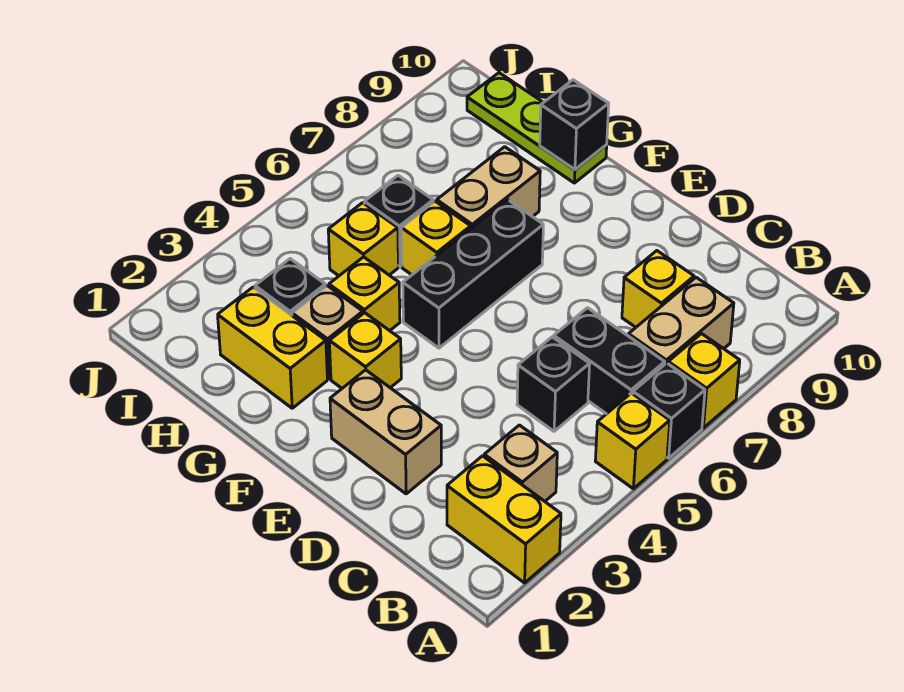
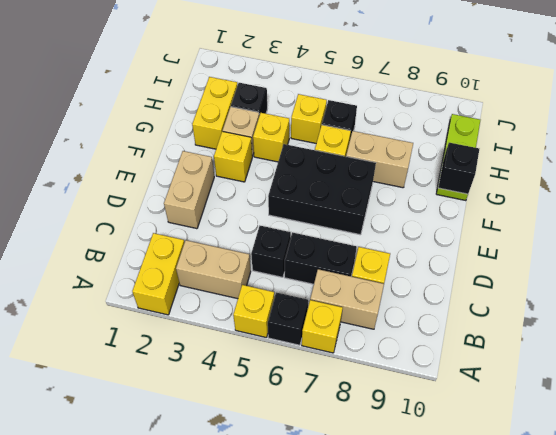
tan 1x1 brick [484,425,557,501] -> tan 1x2 brick [176,240,251,299]
black 1x2 brick [554,308,665,414] -> black 1x2 brick turned to [285,232,357,284]
black 1x3 brick [403,200,543,348] -> black 2x3 brick [268,144,376,235]

